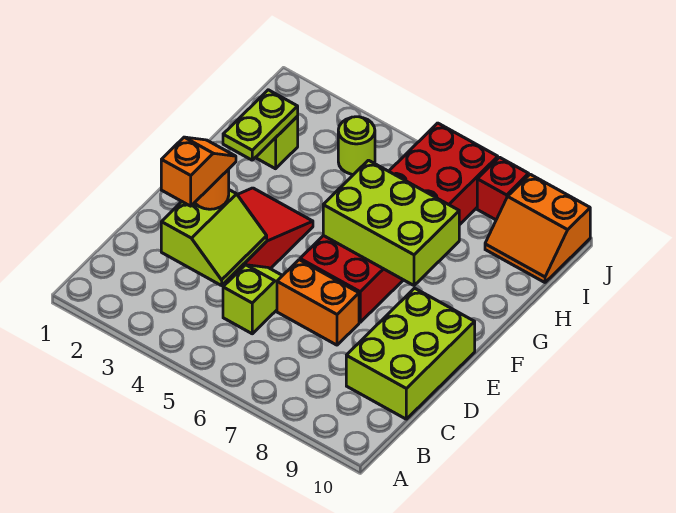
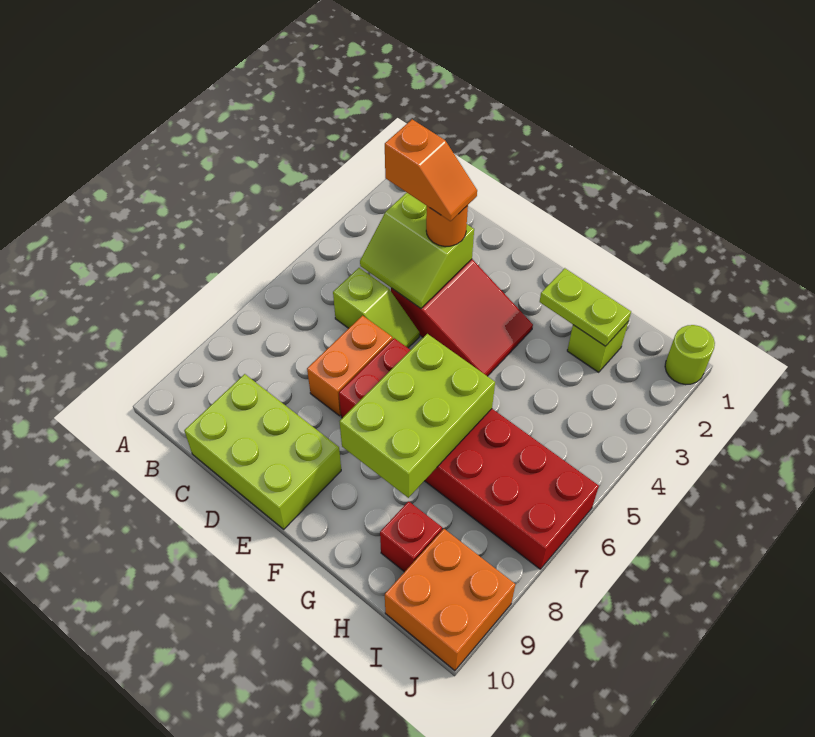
lime 1x1 round brick [338,117,375,174] -> lime 1x1 round brick moved to [665,325,715,385]
orange 2x2 slope [485,174,590,282] -> orange 2x2 brick [385,529,515,671]
red 1x1 brick [477,157,529,220] -> red 1x1 brick moved to [380,501,442,572]

